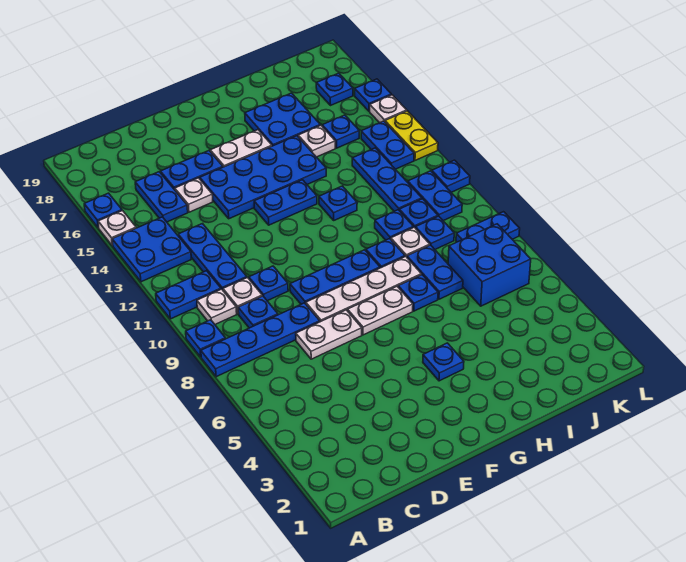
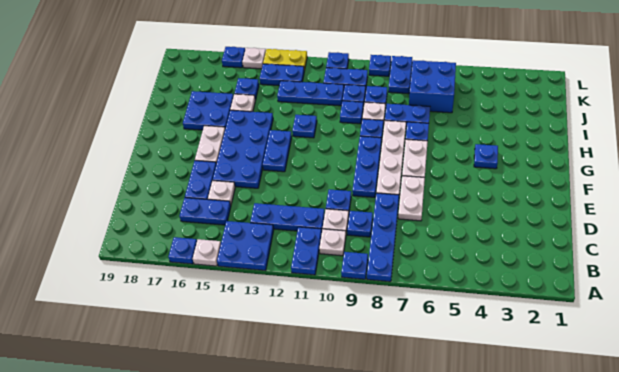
blue 1x1 plate [316,73,353,105] -> blue 1x1 plate moved to [369,55,391,76]

